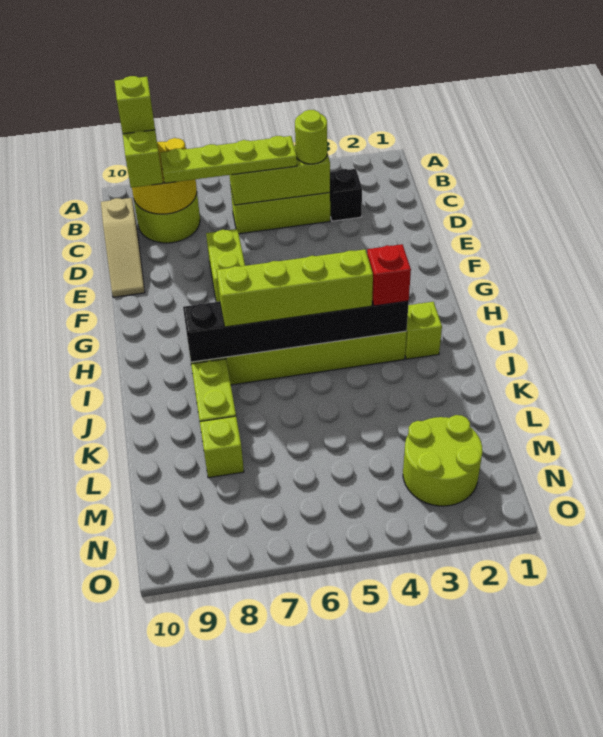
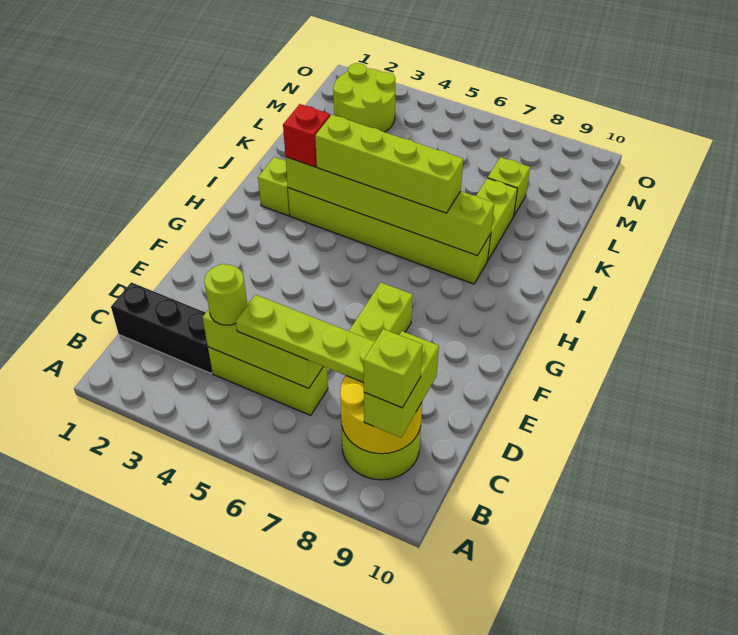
black 1x1 brick [330,169,362,221] -> black 1x3 brick [111,282,212,373]
tan 1x3 slope [101,198,145,297] -> none
black 1x6 brick [183,301,409,362] -> lime 1x6 brick [286,157,494,256]

